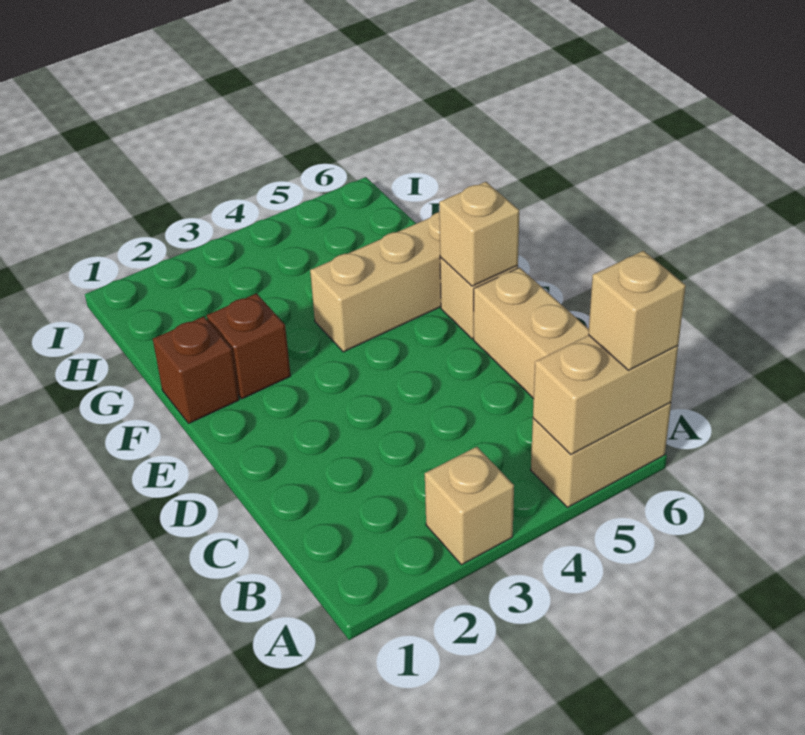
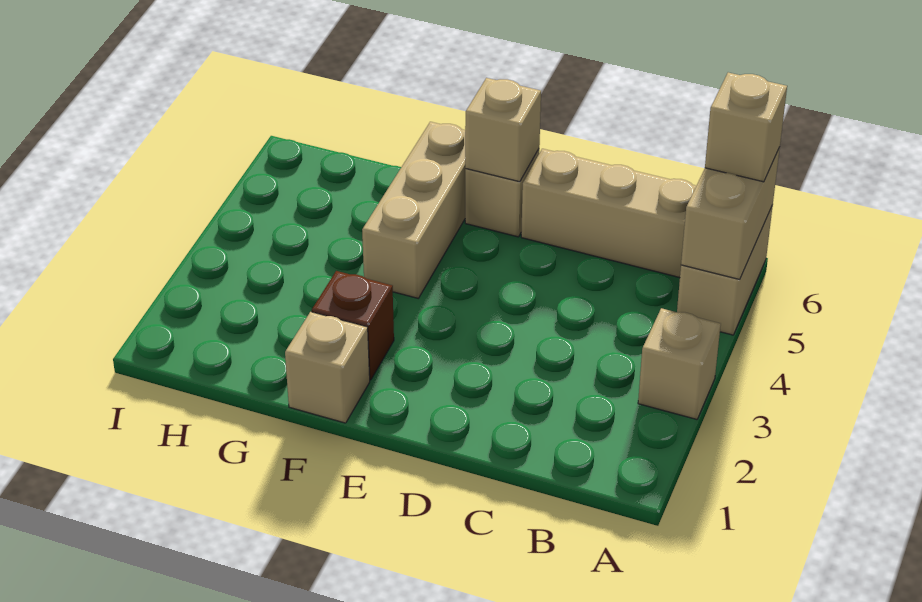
brown 1x1 brick [153,316,239,423] -> tan 1x1 brick [285,312,370,423]

